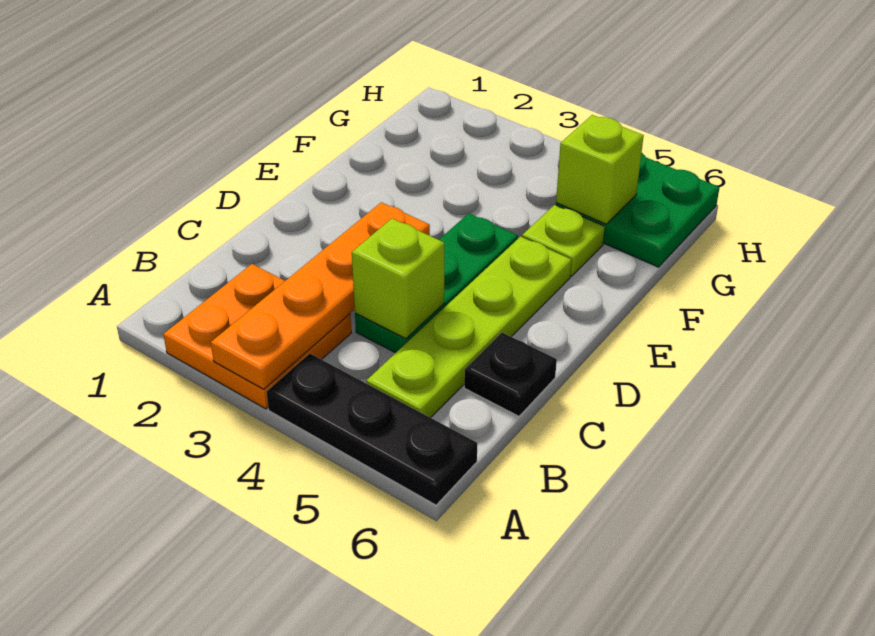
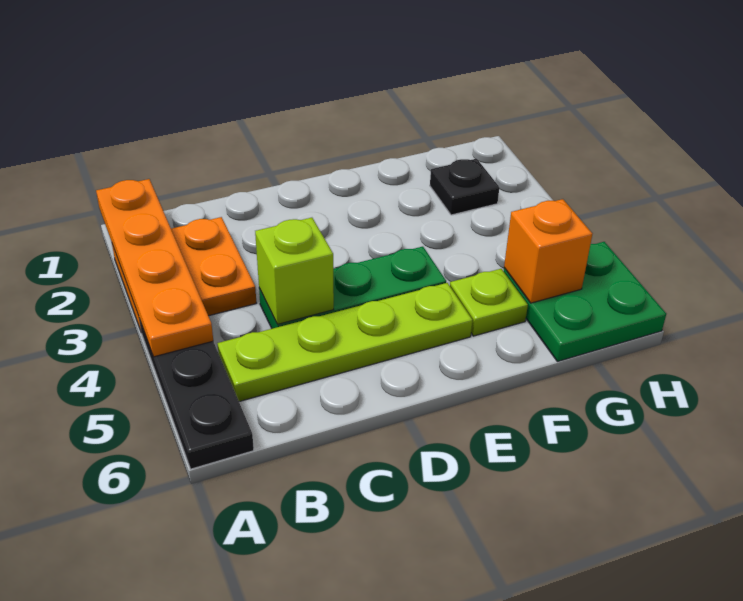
orange 1x4 plate [211,202,430,389] -> orange 1x4 plate turned to [96,179,213,357]
black 1x1 plate [464,332,557,416] -> black 1x1 plate moved to [430,159,499,215]
lime 1x1 brick [556,115,644,224] -> orange 1x1 brick [504,199,592,303]

